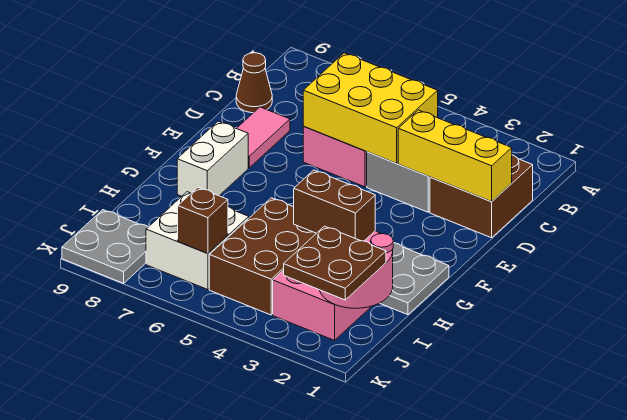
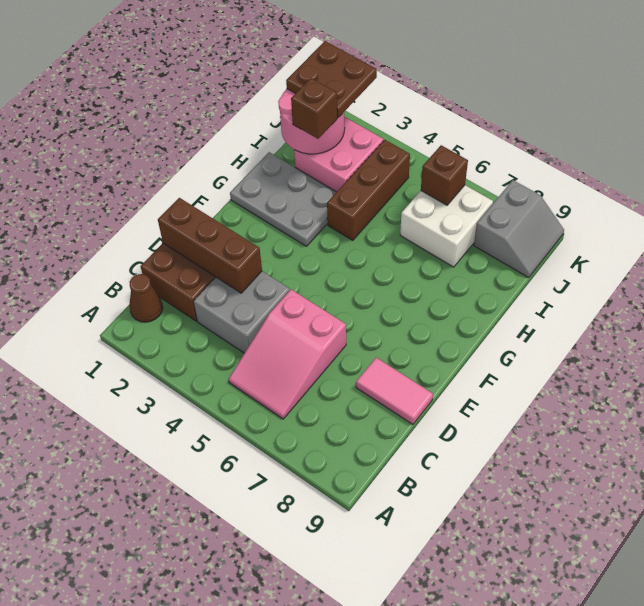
yellow 2x3 brick [303,53,438,163] -> none
brown 1x1 cone [236,53,272,113] -> brown 1x1 cone moved to [129,274,163,322]
yellow 1x3 brick [398,110,512,201] -> brown 1x3 brick [158,198,262,293]
pink 1x2 tile [237,107,290,168] -> pink 1x2 tile turned to [356,358,433,424]
white 1x2 brick [177,121,248,196] -> none
brown 2x3 brick [209,198,316,315] -> brown 1x3 brick [327,140,410,240]
brown 1x2 brick [294,170,375,241] -> brown 1x1 brick [291,78,337,139]
grey 2x2 plate [62,210,148,283] -> grey 2x2 slope [474,180,564,278]

